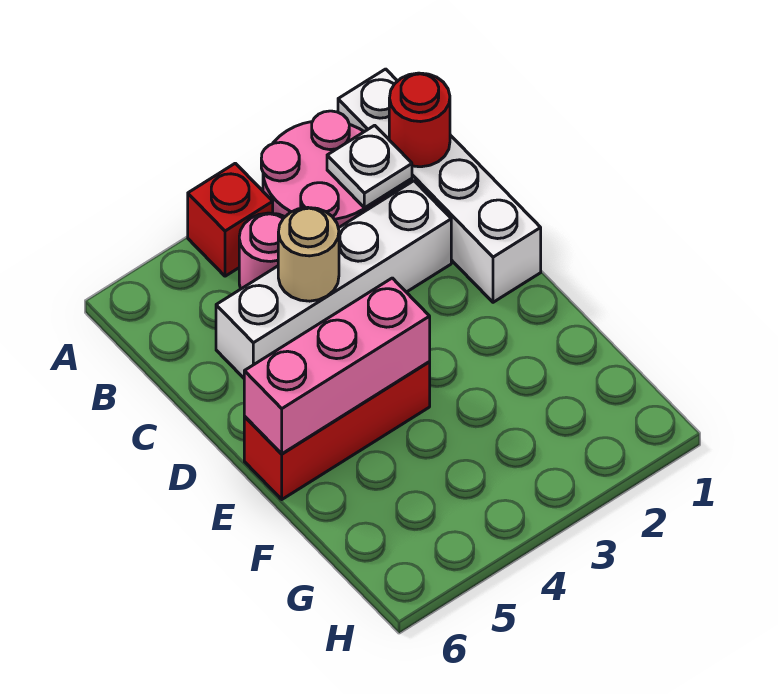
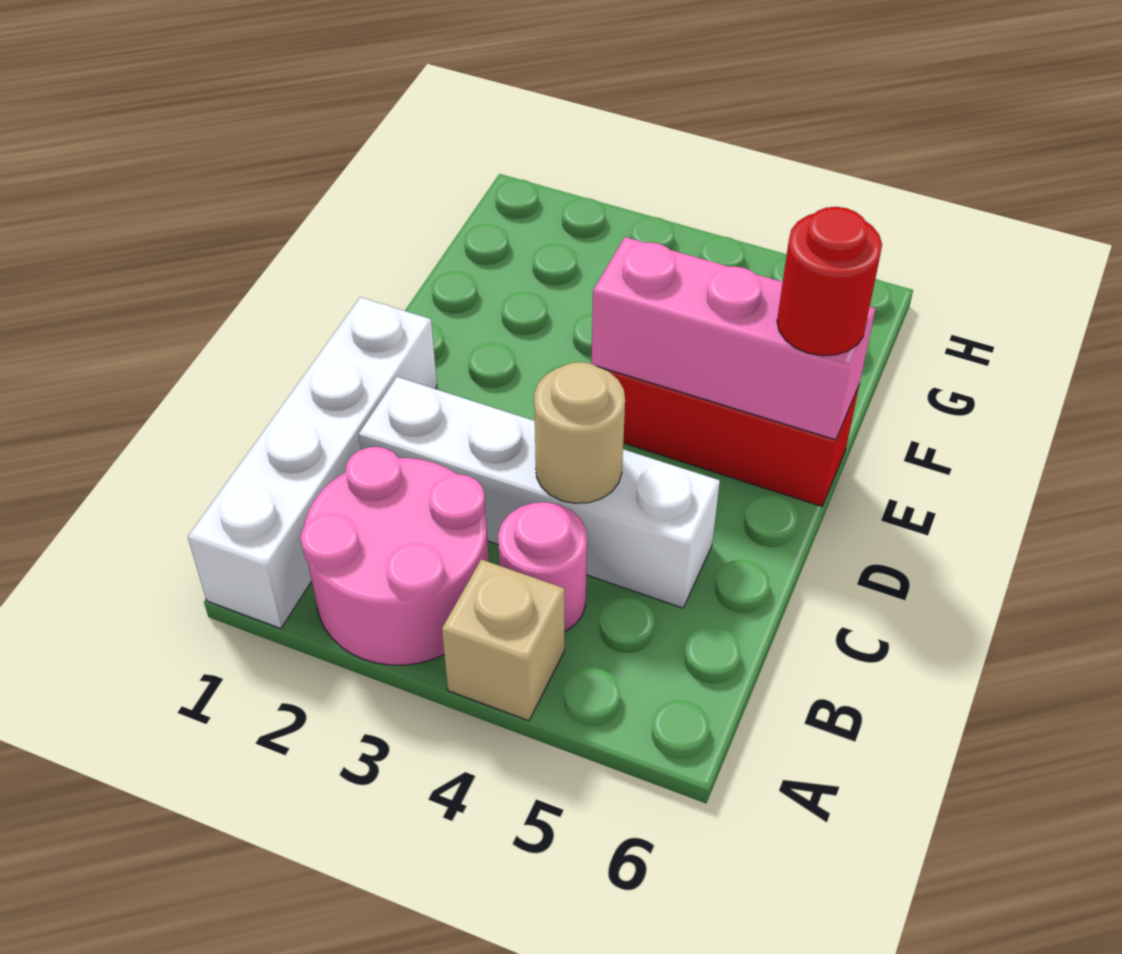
red 1x1 brick [188,163,273,276] -> tan 1x1 brick [442,559,564,721]
red 1x1 round brick [389,73,450,167] -> red 1x1 round brick moved to [777,207,882,356]
white 1x1 plate [327,125,412,208] -> none

